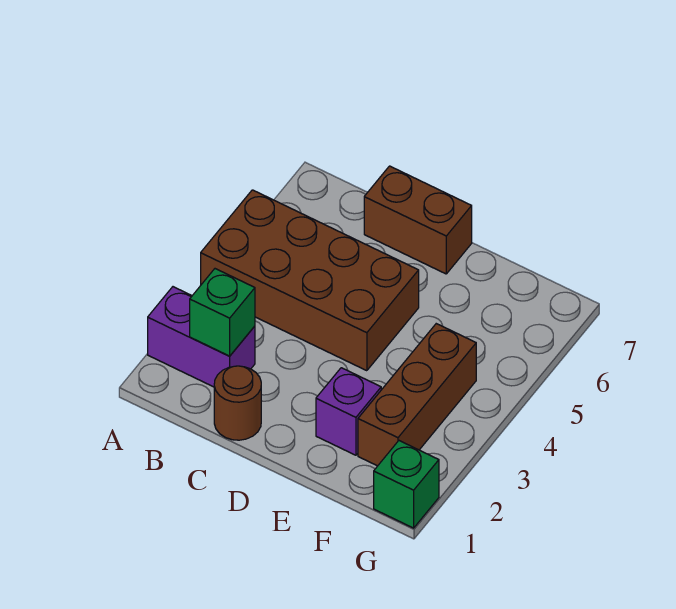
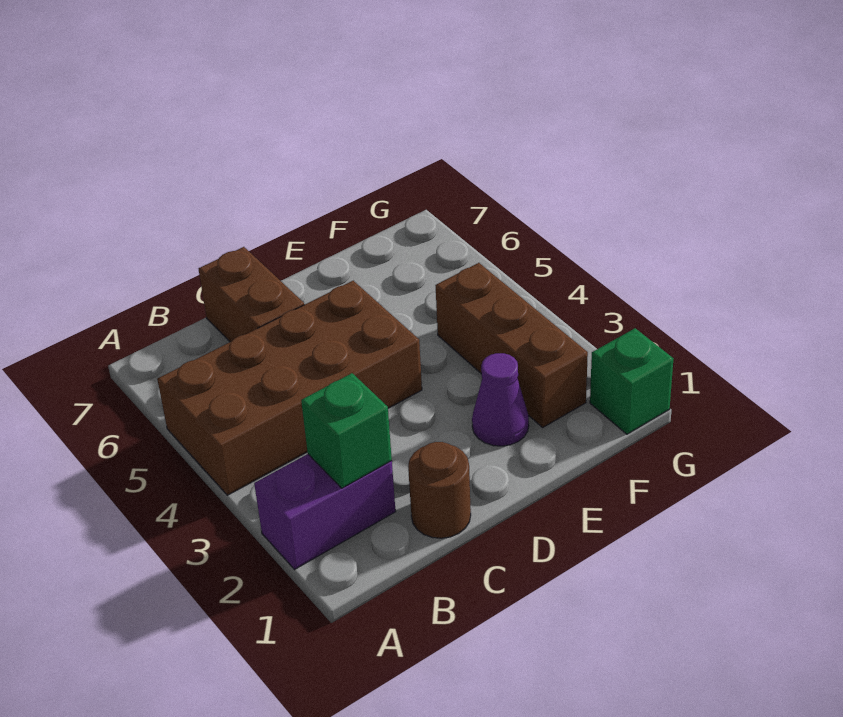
brown 1x2 brick [364,166,472,274] -> brown 1x2 brick turned to [199,247,304,342]
purple 1x1 brick [316,368,381,455] -> purple 1x1 cone [472,353,529,446]

